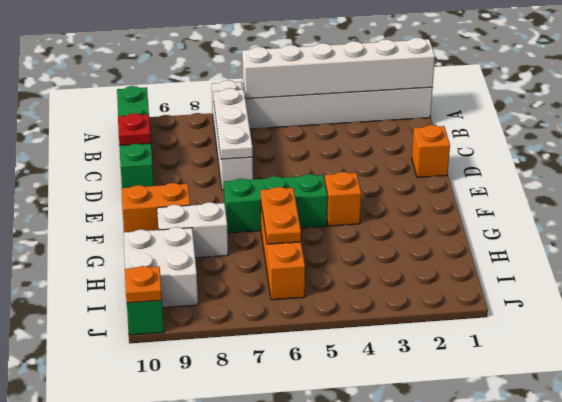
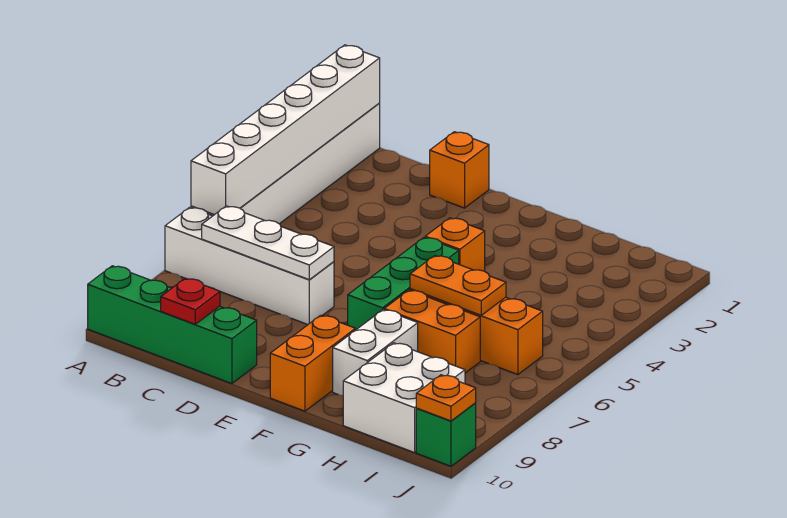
none -> orange 1x2 brick [384,290,480,373]

